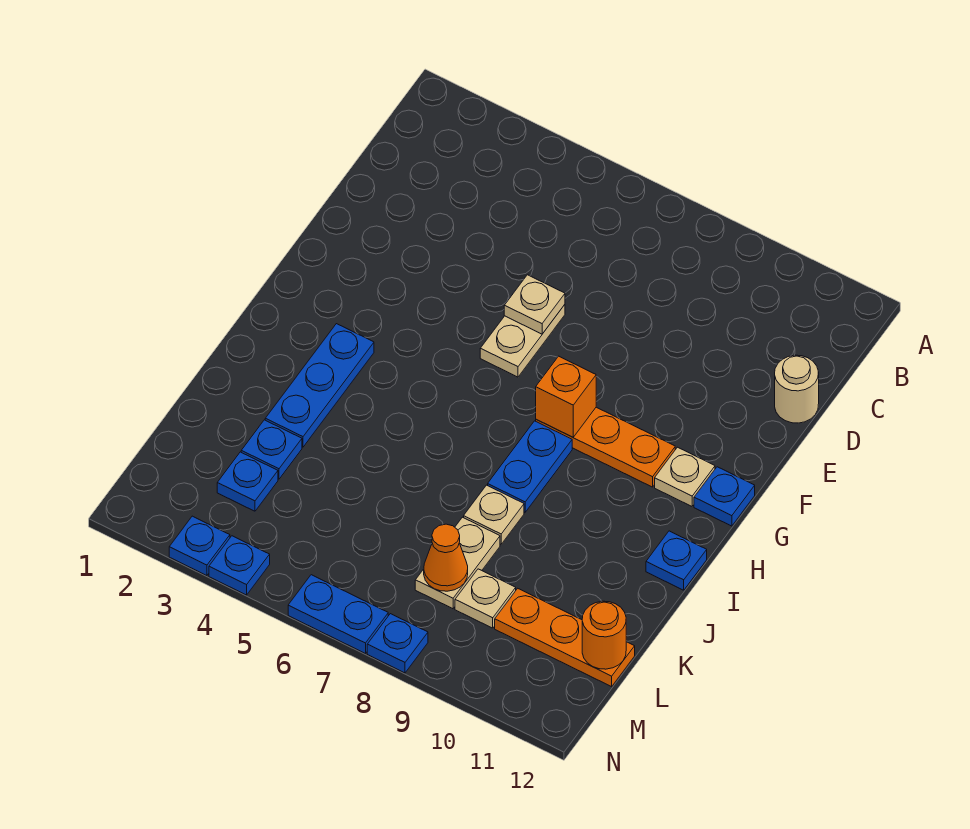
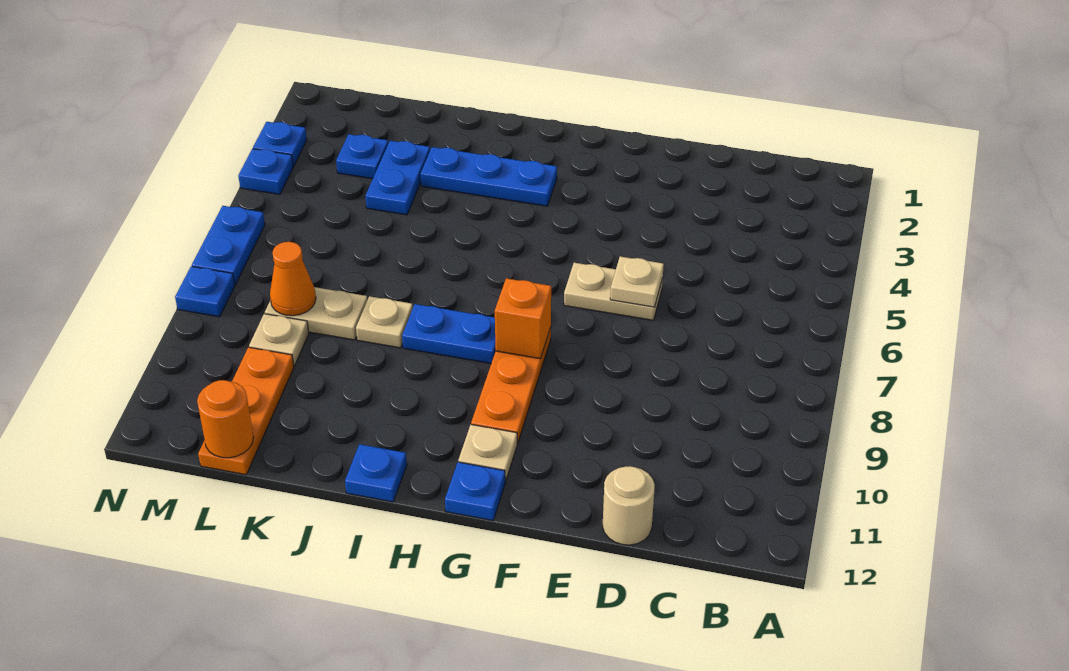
blue 1x1 plate [241,420,302,479] -> blue 1x2 plate [366,141,430,215]

